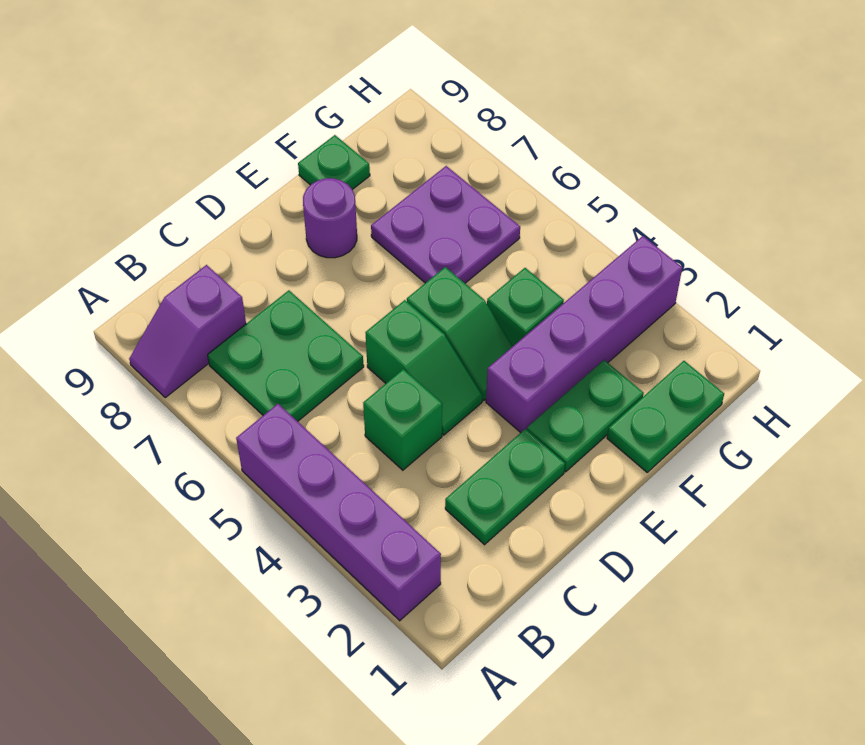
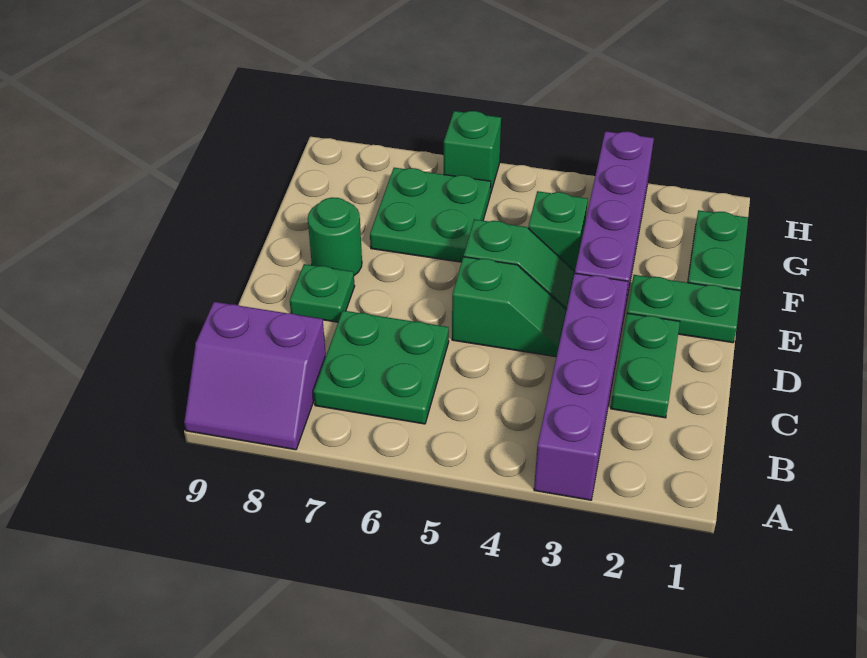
purple 1x4 brick [236,404,441,621] -> purple 1x4 brick turned to [534,273,628,500]
purple 1x2 slope [129,265,246,398] -> purple 2x2 slope [184,302,326,450]
green 1x1 brick [363,369,442,470] -> green 1x1 brick moved to [444,111,501,194]
green 1x2 plate [527,360,644,472] -> green 1x2 plate turned to [627,275,741,343]
purple 1x1 round brick [303,178,357,258] -> green 1x1 round brick [308,197,362,275]
purple 2x2 plate [371,166,520,283] -> green 2x2 plate [370,168,491,262]
green 1x1 plate [298,135,370,189] -> green 1x1 plate moved to [290,264,355,322]

